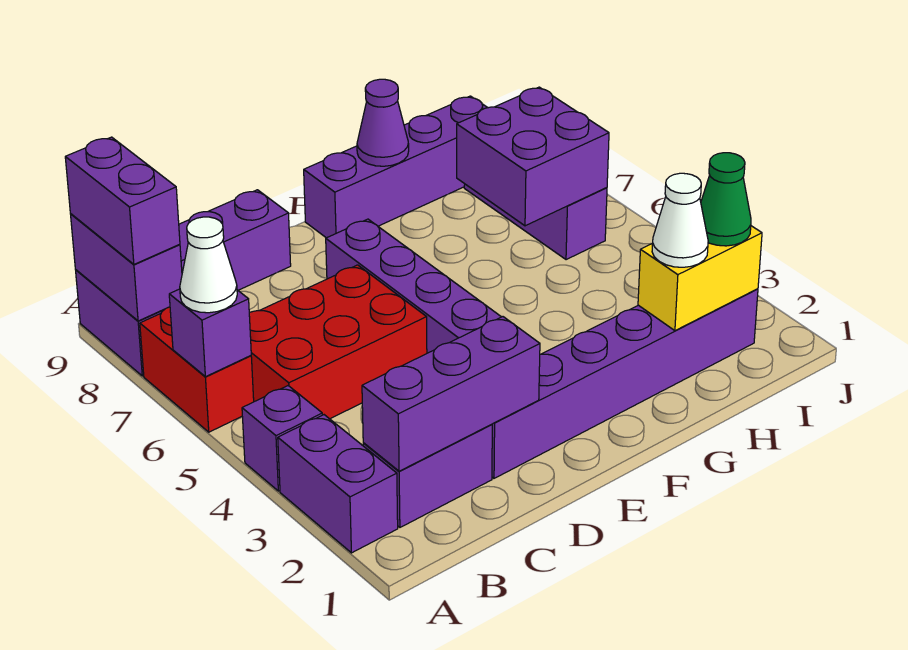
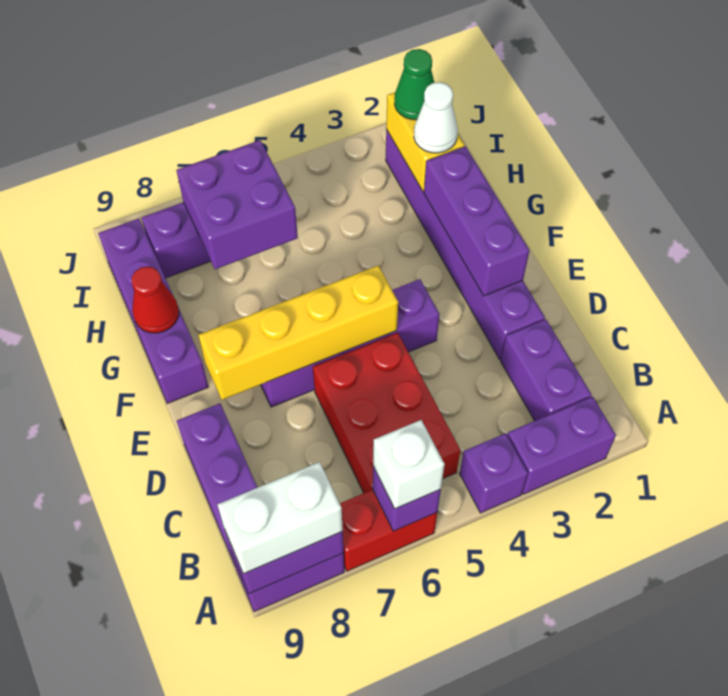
white 1x1 cone [180,217,237,313] -> white 1x1 brick [373,420,445,509]
purple 1x2 brick [65,137,180,264] -> white 1x2 brick [217,462,343,574]
purple 1x3 brick [362,317,540,471] -> purple 1x3 brick moved to [424,146,529,296]
none -> yellow 1x4 brick [198,265,398,400]
purple 1x1 cone [357,79,409,166] -> red 1x1 cone [132,266,179,333]

